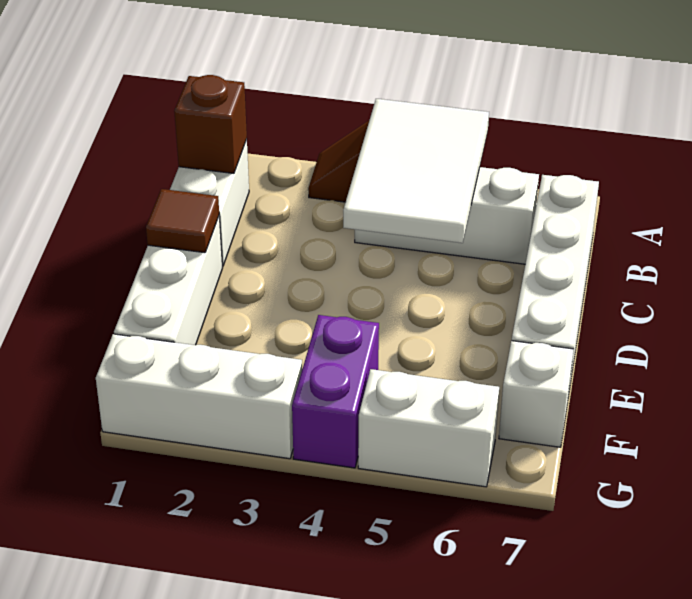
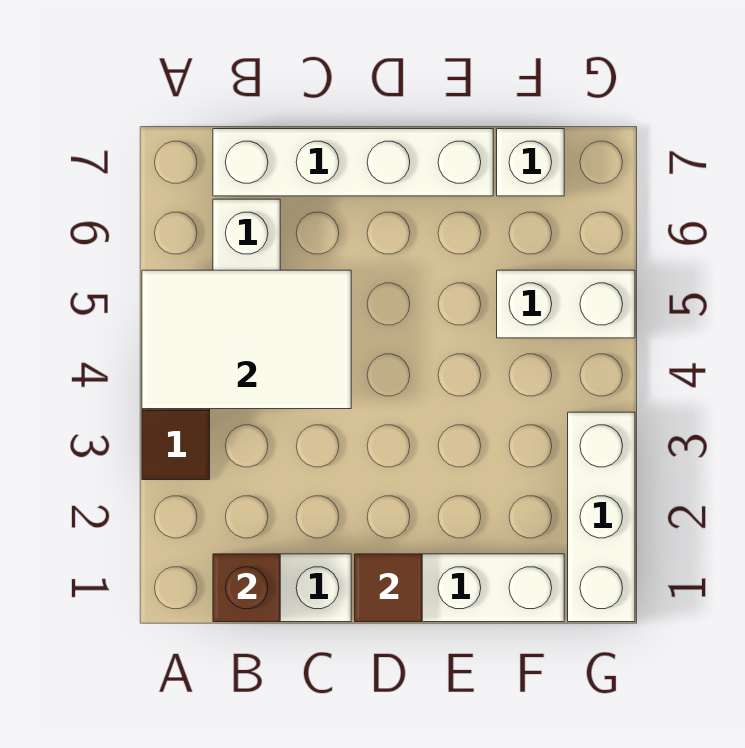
purple 1x2 brick [292,315,379,468] -> none
white 1x2 brick [358,369,499,487] -> white 1x2 brick turned to [497,270,635,338]

